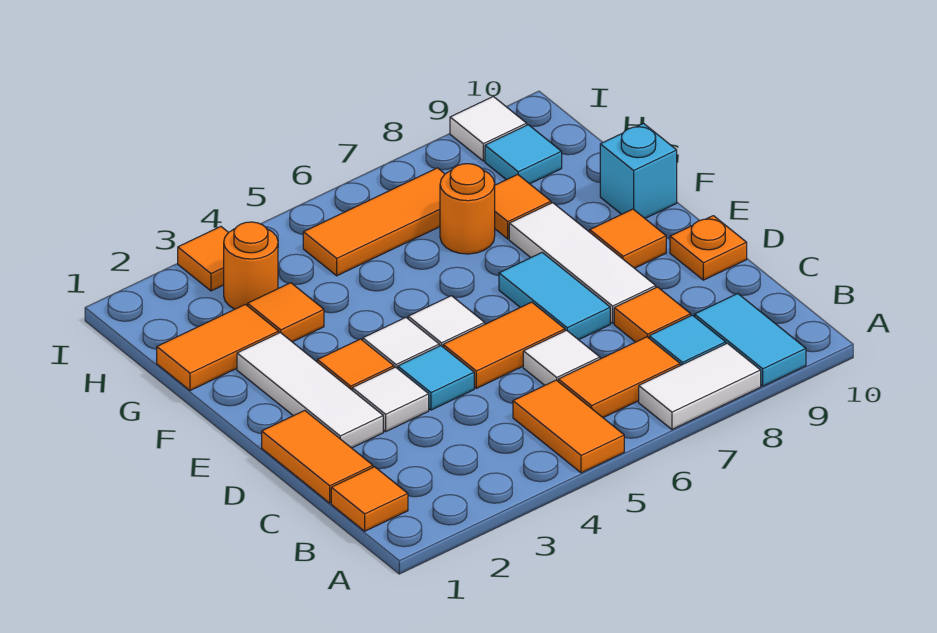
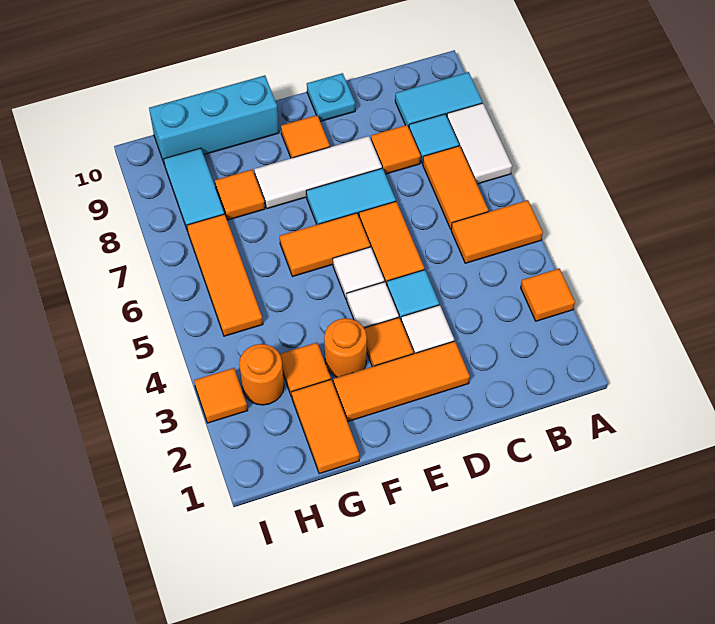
orange 1x1 tile [331,467,408,531] -> orange 1x1 tile moved to [521,268,575,321]
orange 1x2 tile [262,410,373,503] -> orange 1x2 tile moved to [280,213,370,276]
white 1x1 tile [523,330,600,385] -> none
white 1x3 tile [237,332,383,448] -> orange 1x3 tile [333,341,470,422]
orange 1x1 plate [670,216,747,280] -> cyan 1x1 plate [307,73,355,122]
cyan 1x1 brick [600,123,677,218] -> cyan 1x3 brick [149,75,279,165]
orange 1x1 round brick [440,164,495,254] -> orange 1x1 round brick moved to [324,318,367,377]
cyan 1x1 tile [485,125,562,184] -> cyan 1x2 tile [164,148,225,231]
white 1x1 tile [450,97,527,161] -> none

